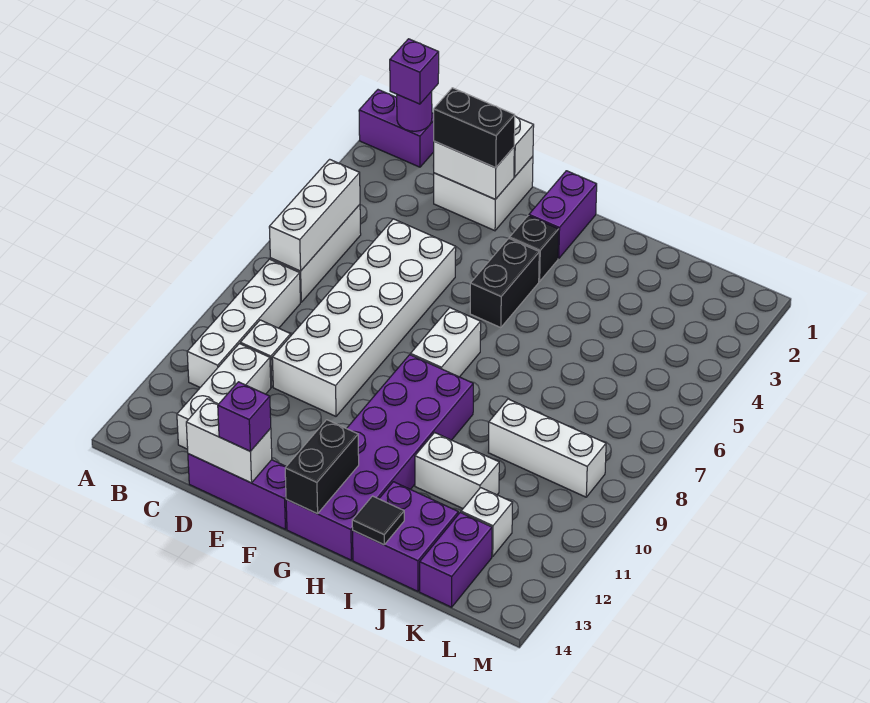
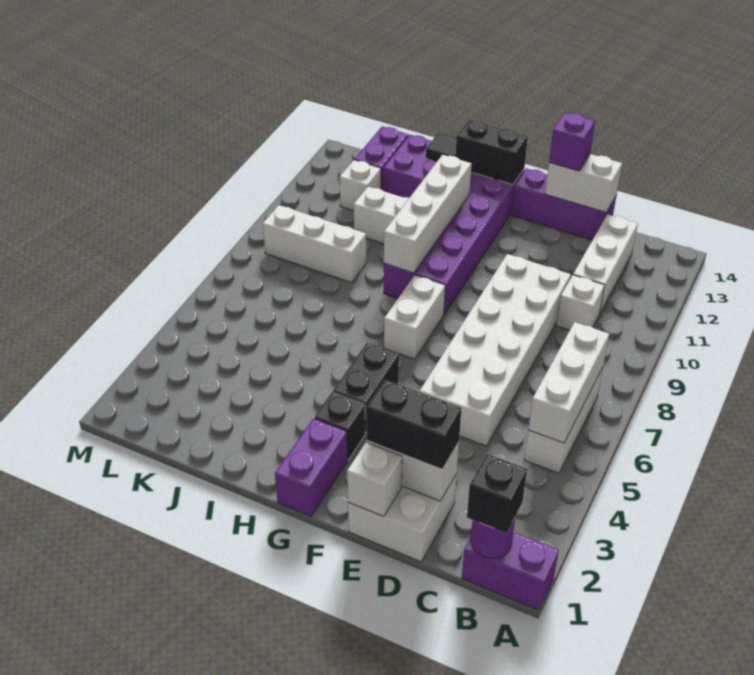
purple 1x1 brick [390,39,439,104] -> black 1x1 brick [467,454,527,533]
white 1x4 brick [187,259,300,387] -> white 1x4 brick moved to [384,155,472,273]
black 1x2 brick [285,420,359,514] -> black 1x2 brick turned to [455,120,528,184]

